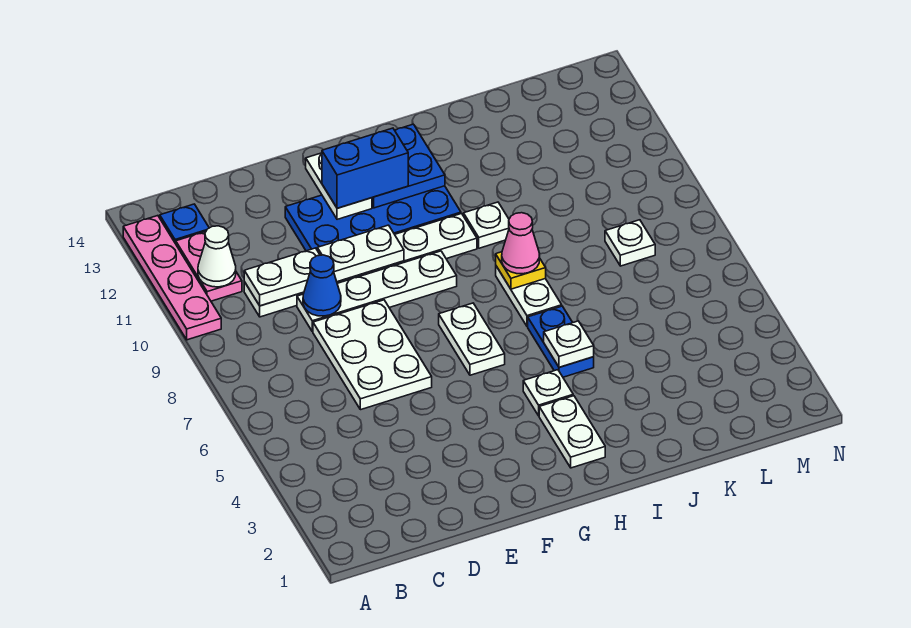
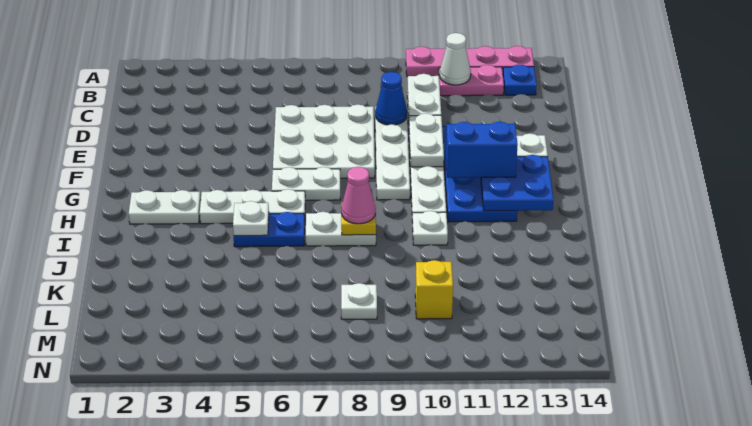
white 2x3 plate [313,300,432,410] -> white 3x3 plate [273,105,375,178]
blue 1x2 brick [322,128,408,208] -> blue 1x2 brick turned to [446,122,518,178]
white 1x1 plate [523,370,573,416] -> white 1x3 plate [200,189,305,224]
none -> yellow 1x1 brick [415,260,453,319]

